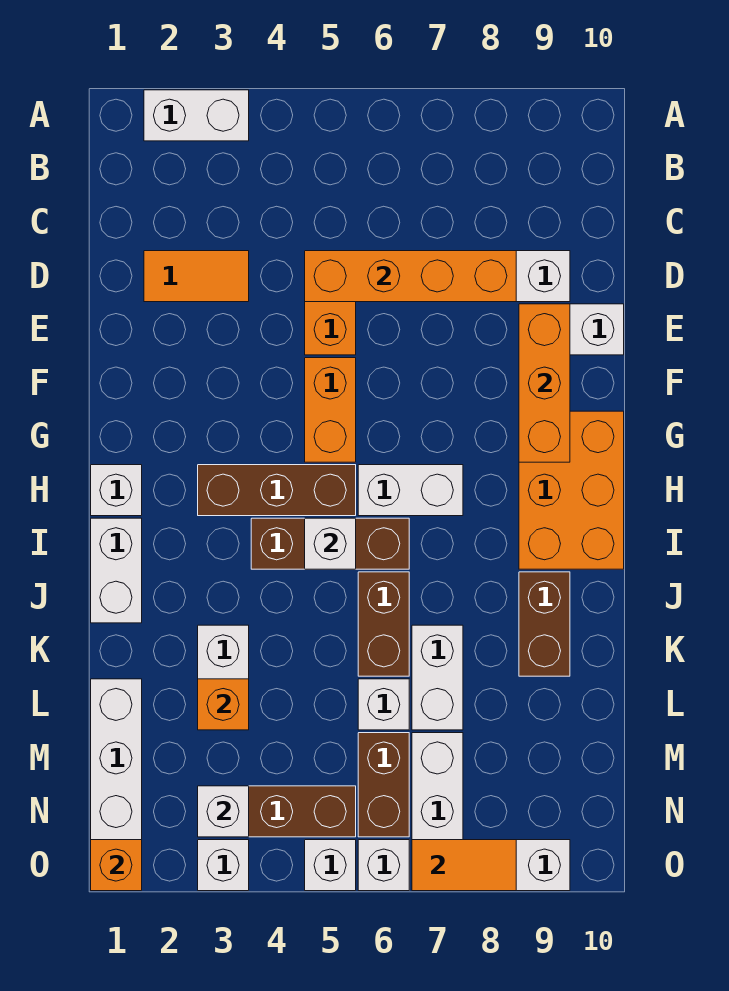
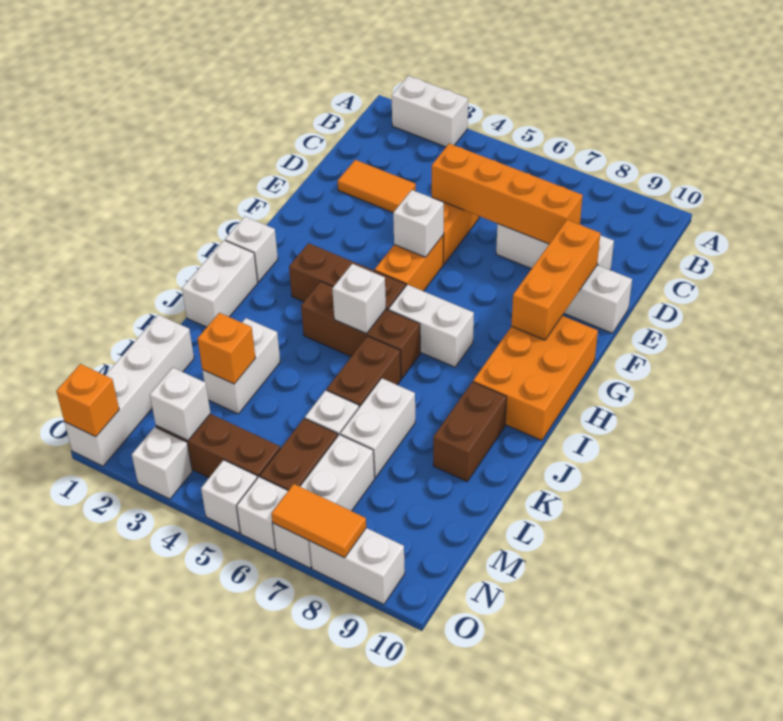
none -> white 1x1 brick [393,190,444,257]

